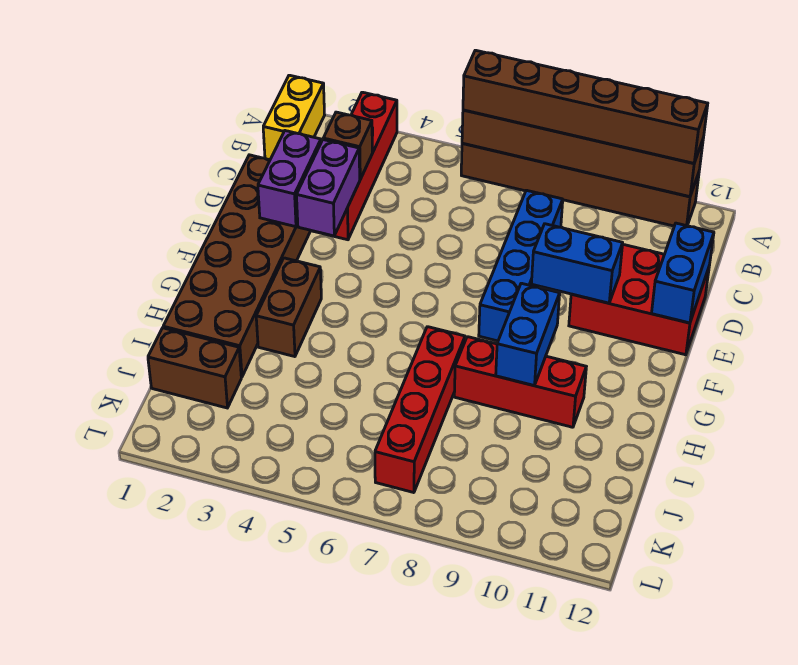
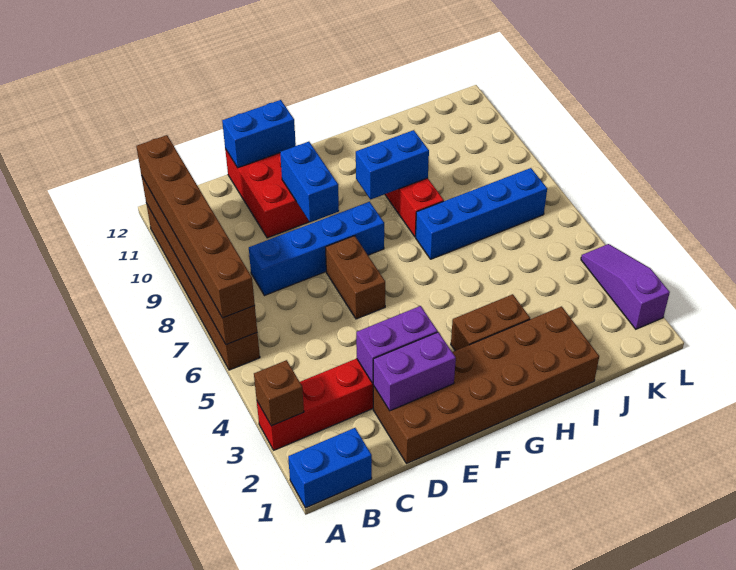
yellow 1x2 brick [263,75,325,160] -> blue 1x2 brick [288,428,372,508]
brown 1x1 brick [323,112,372,179] -> brown 1x1 brick moved to [254,360,304,426]
red 1x4 brick [375,327,465,493] -> blue 1x4 brick [416,168,547,259]
brown 1x2 brick [148,328,241,408] -> brown 1x2 brick moved to [326,236,385,319]
none -> purple 1x3 slope [581,244,670,329]

